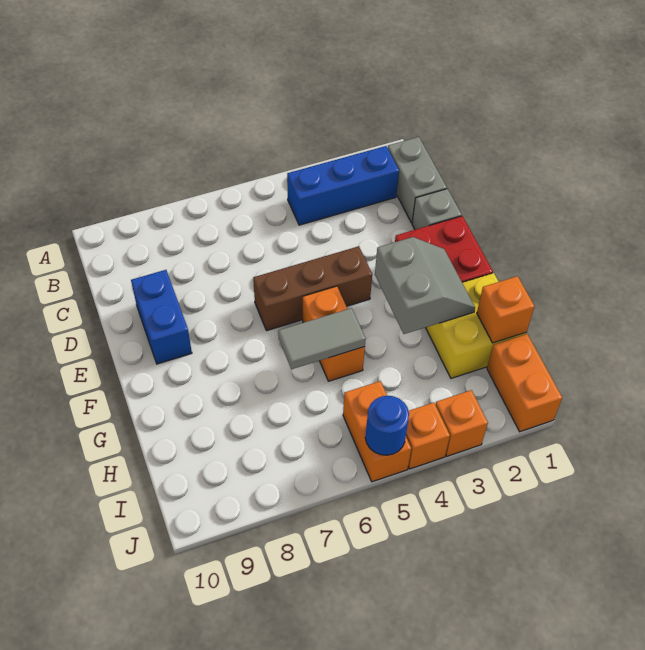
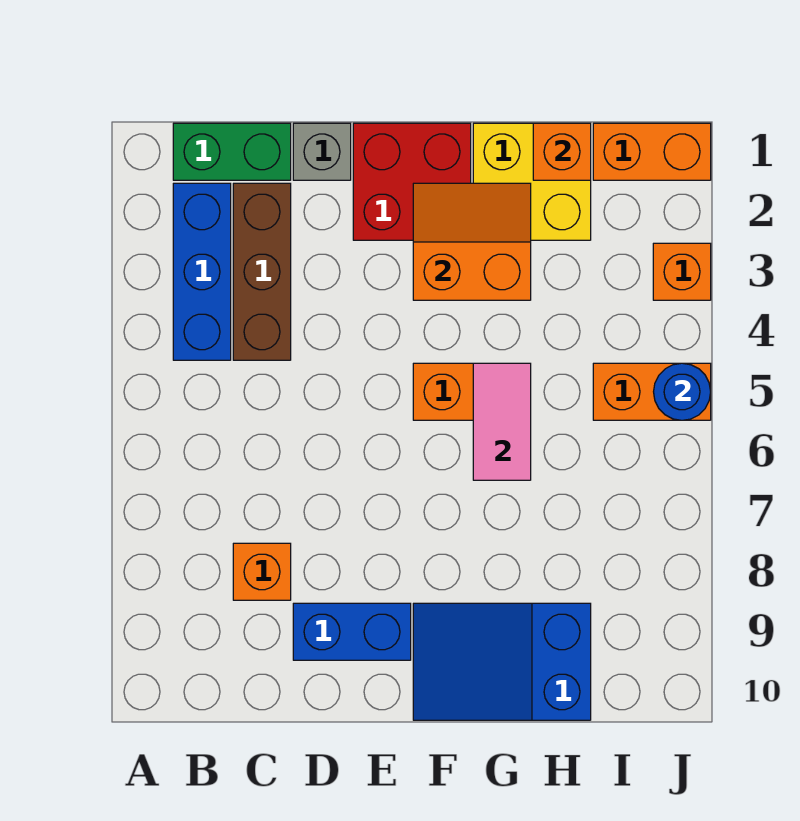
grey 1x2 brick [388,137,447,223] -> green 1x2 brick [173,123,291,180]
brown 1x3 brick [253,246,372,331] -> brown 1x3 brick moved to [233,183,291,360]
grey 2x2 slope [375,237,475,334] -> orange 2x2 slope [413,183,531,300]
none -> blue 2x3 slope [413,603,591,720]
grey 1x2 tile [278,308,366,369] -> pink 1x2 tile [473,363,531,480]
orange 1x1 brick [406,403,450,469] -> orange 1x1 brick moved to [233,543,291,600]

